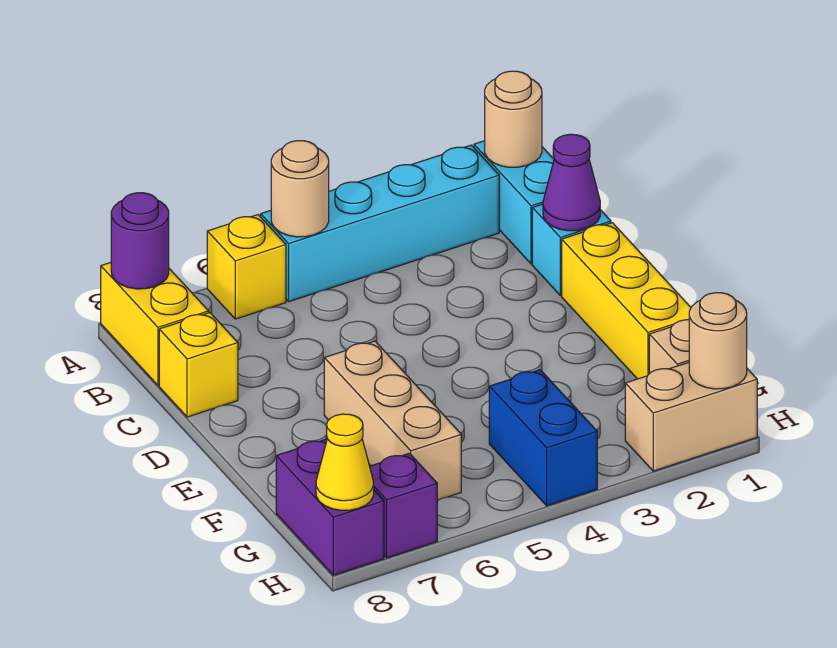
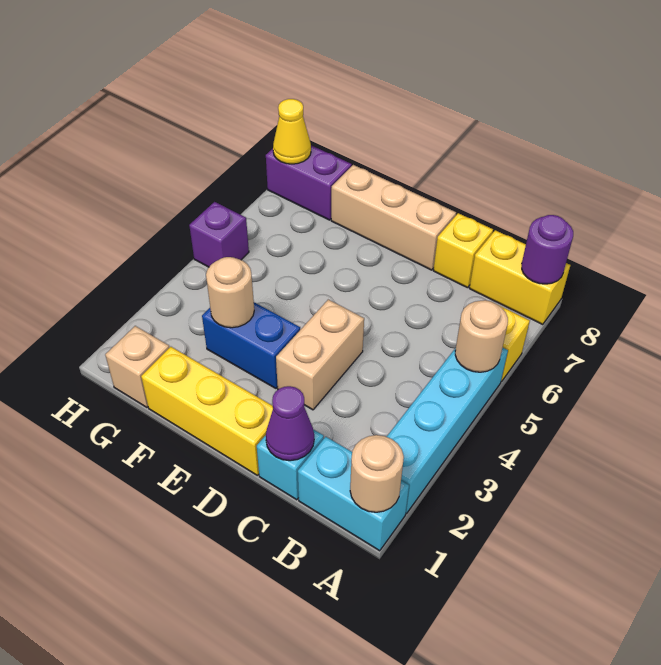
tan 1x3 brick [324,341,461,500] -> tan 1x3 brick moved to [331,165,456,270]
blue 1x2 brick [489,370,597,506] -> blue 1x2 brick moved to [202,302,300,388]
tan 1x2 brick [625,362,757,471] -> tan 1x2 brick moved to [276,299,364,410]
tan 1x1 round brick [689,293,747,389] -> tan 1x1 round brick moved to [206,257,254,328]
purple 1x1 brick [370,453,437,558] -> purple 1x1 brick moved to [189,202,249,267]

